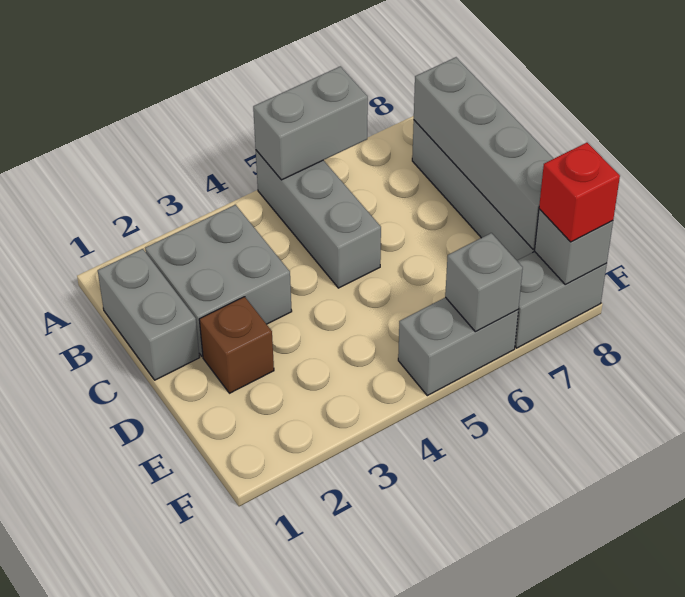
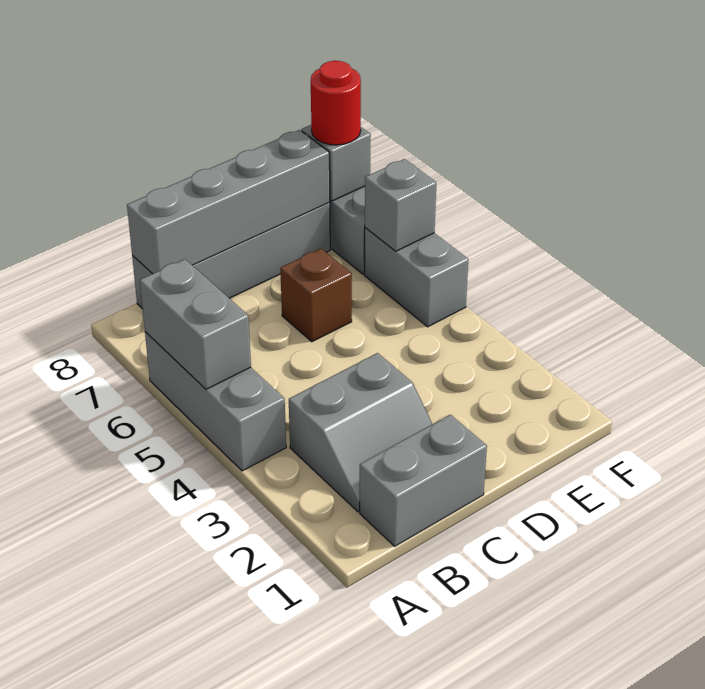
grey 1x3 brick [256,150,381,288] -> grey 1x3 brick turned to [145,332,286,471]
grey 2x2 brick [145,205,292,356] -> grey 2x2 slope [289,353,432,512]
brown 1x1 brick [199,297,274,393] -> brown 1x1 brick moved to [280,249,352,342]
red 1x1 brick [539,143,620,242] -> red 1x1 round brick [311,61,361,145]

